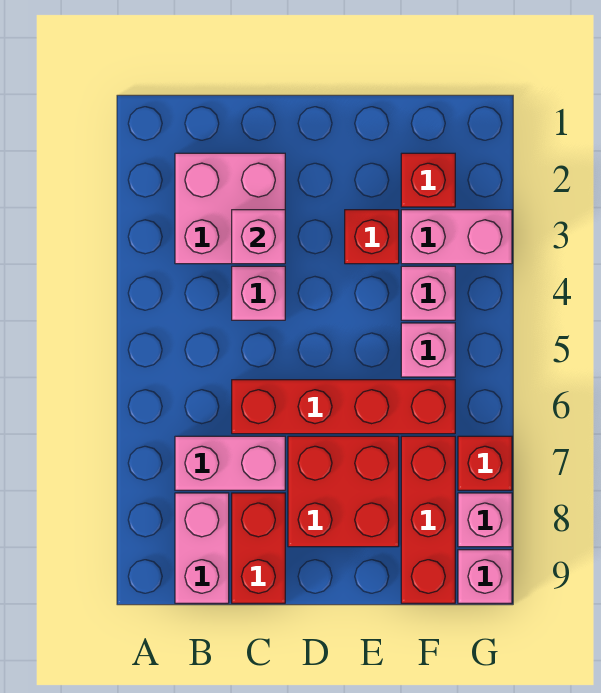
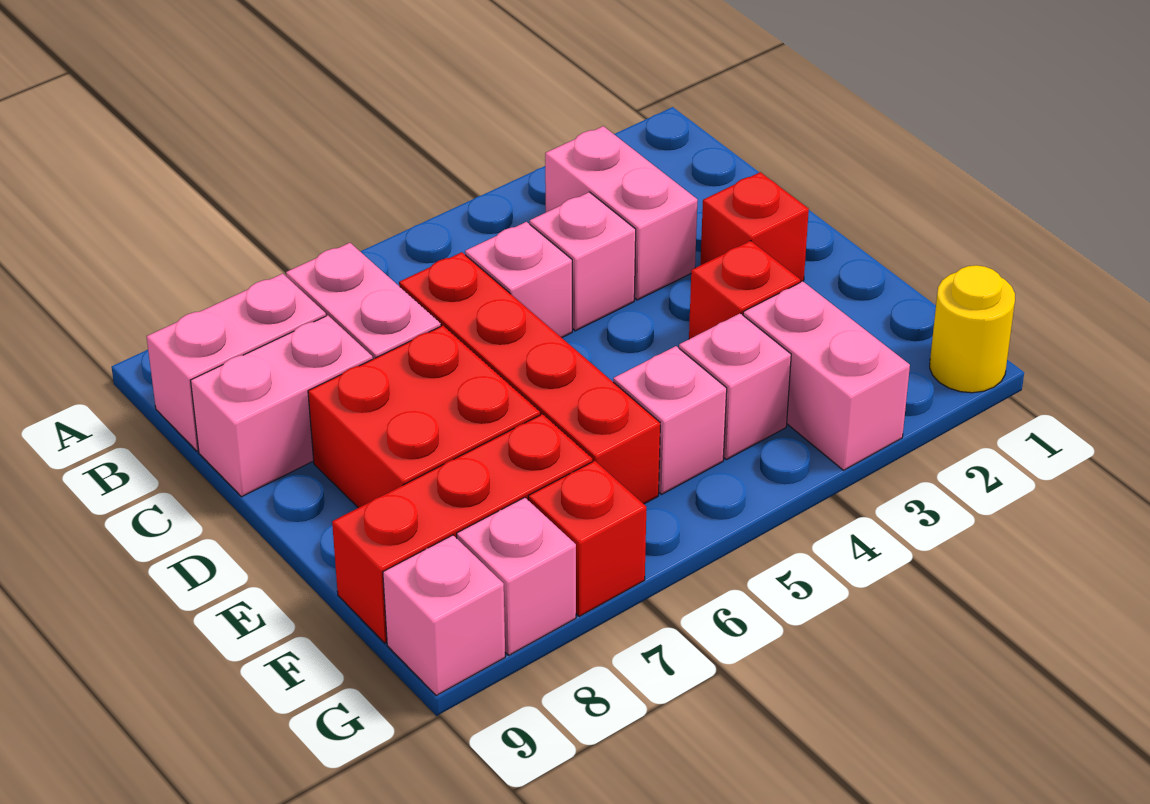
pink 2x2 brick [175,153,285,264] -> pink 1x2 brick [545,126,698,300]
pink 1x1 brick [232,210,285,264] -> pink 1x1 brick moved to [465,222,572,338]
red 1x2 brick [232,493,285,603] -> pink 1x2 brick [191,315,373,497]
red 1x1 brick [401,153,455,207] -> red 1x1 brick moved to [700,172,809,282]
none -> yellow 1x1 round brick [930,265,1015,393]

